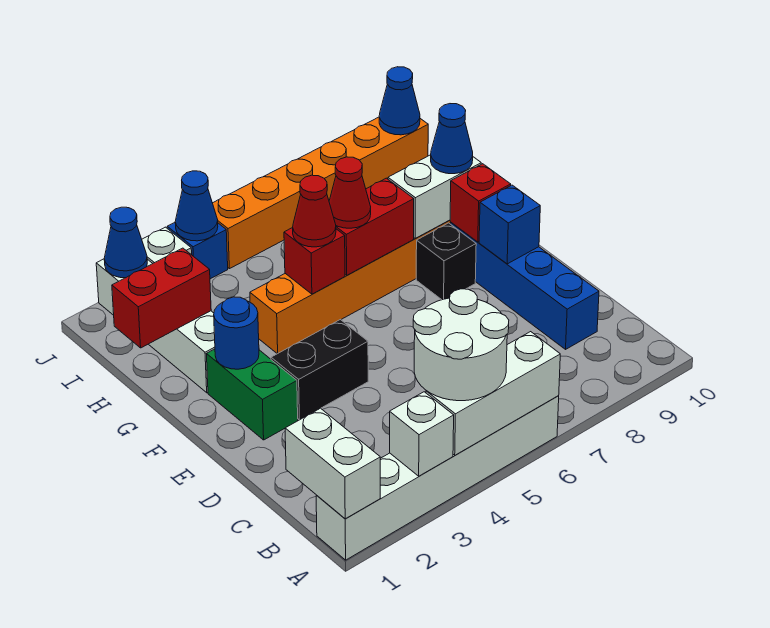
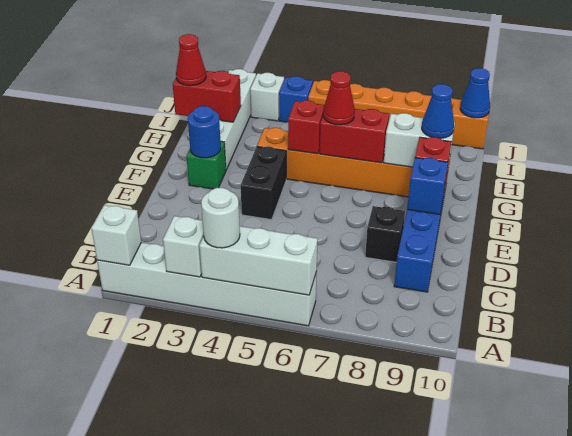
white 1x2 brick [285,408,380,519] -> white 1x1 brick [91,205,141,265]
white 2x2 round brick [413,289,509,401] -> white 1x1 round brick [201,188,240,248]
green 1x2 brick [207,349,298,440] -> green 1x1 brick [186,141,226,189]
black 1x2 brick [271,320,368,420] -> black 1x2 brick turned to [241,146,286,220]
black 1x1 brick [416,223,476,300] -> black 1x1 brick moved to [365,206,405,262]
red 1x1 cone [293,175,336,247] -> red 1x1 cone moved to [176,34,206,86]
blue 1x1 cone [104,207,147,278] -> none
blue 1x1 cone [175,171,218,241] -> none

